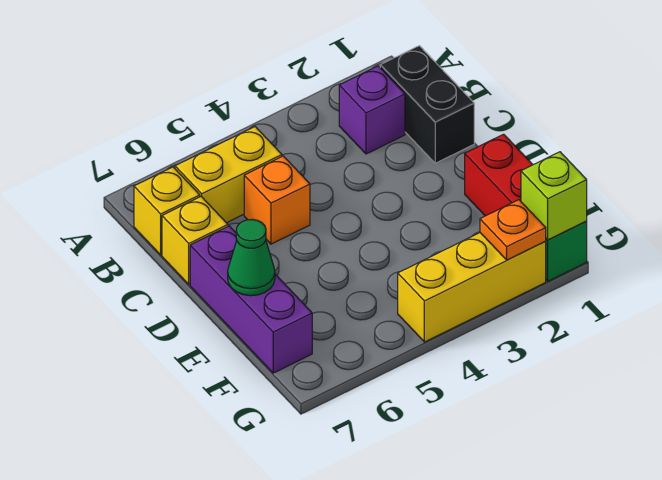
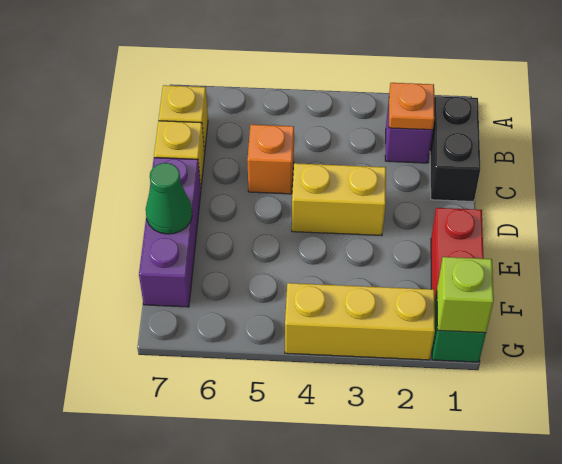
yellow 1x2 brick [175,127,282,223] -> yellow 1x2 brick moved to [292,163,386,235]
orange 1x1 plate [480,200,546,260] -> orange 1x1 plate moved to [389,83,435,130]

